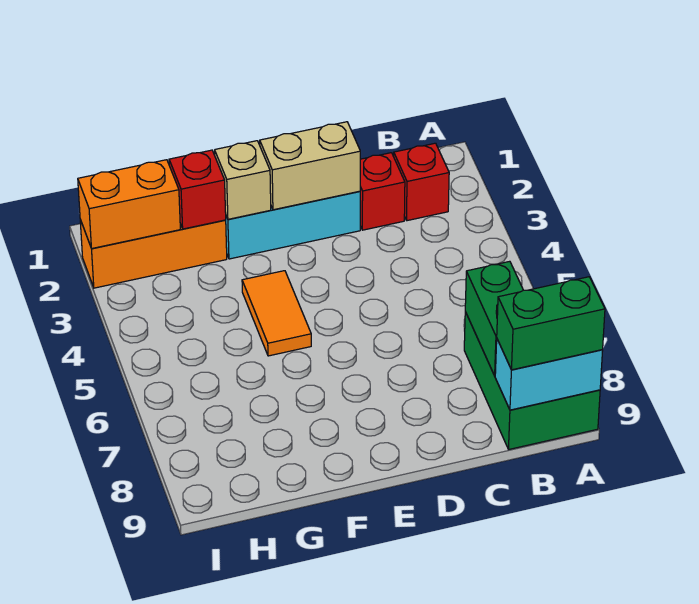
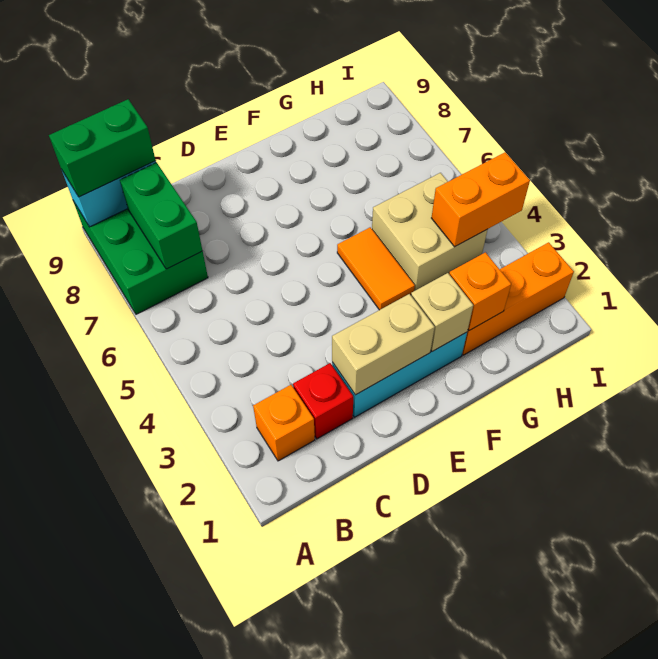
red 1x1 brick [394,143,449,221] -> orange 1x1 brick [253,385,315,461]
red 1x1 brick [169,150,226,229] -> orange 1x1 brick [449,252,511,330]
none -> tan 2x2 brick [372,173,488,291]
orange 1x2 brick [78,160,180,249] -> orange 1x2 brick moved to [432,152,530,247]

